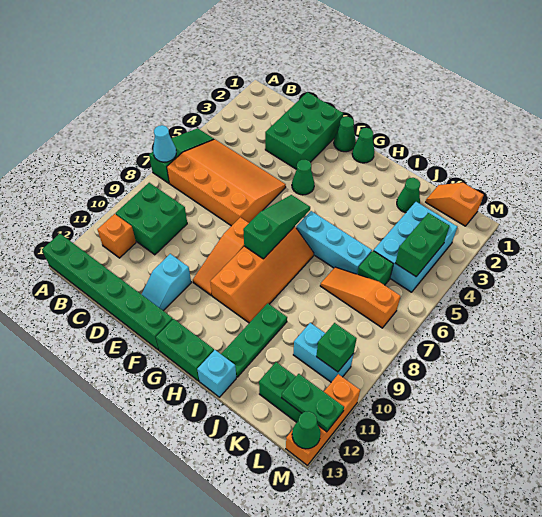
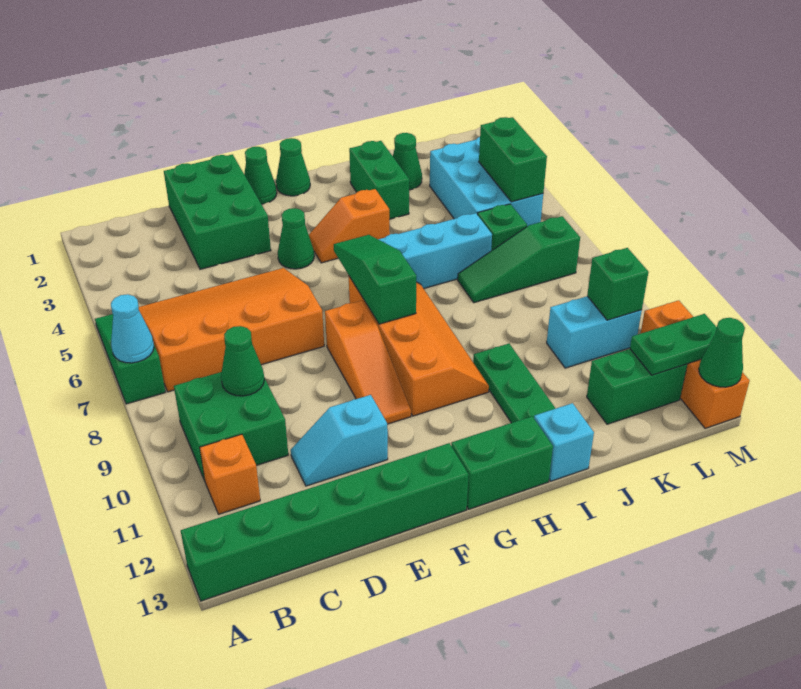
none -> green 1x1 cone [221,326,264,396]
cyan 1x2 slope [142,254,191,311] -> cyan 1x2 slope turned to [291,395,388,486]
none -> green 1x2 brick [349,141,409,219]
orange 1x3 slope [320,267,401,328] -> green 1x3 slope [458,216,580,303]
orange 1x2 slope [426,183,483,226] -> orange 1x2 slope moved to [309,189,390,263]

